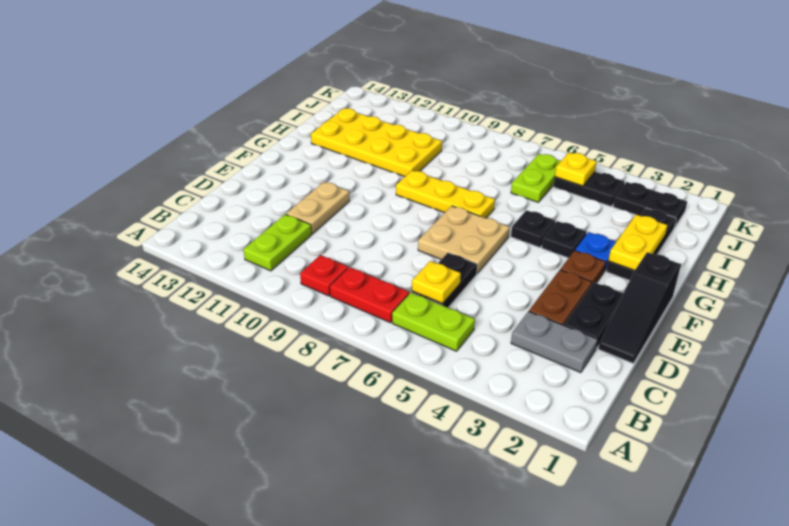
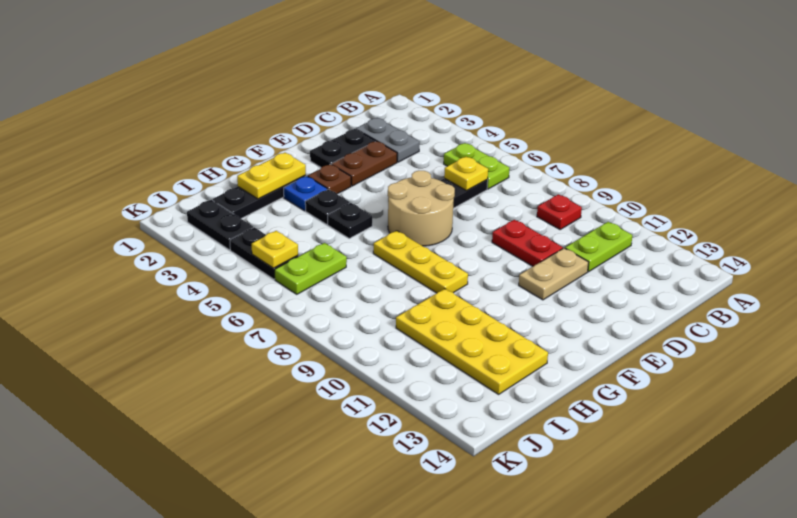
red 1x2 plate [330,267,409,323] -> red 1x2 plate moved to [492,220,563,266]
black 1x3 slope [598,252,681,363] -> none
tan 2x2 plate [418,206,510,273] -> tan 2x2 round brick [388,171,455,246]

